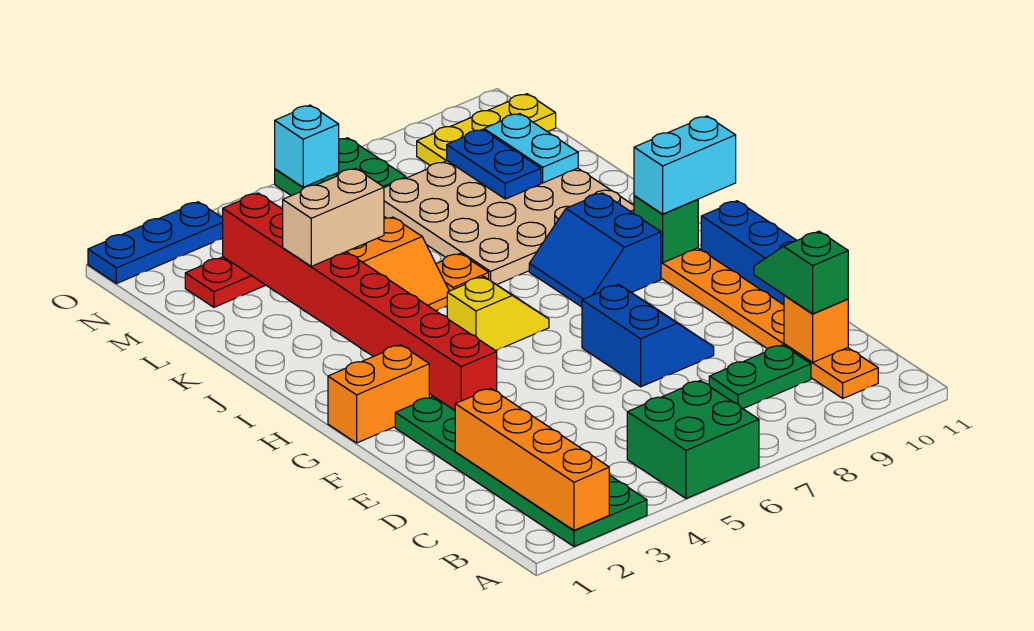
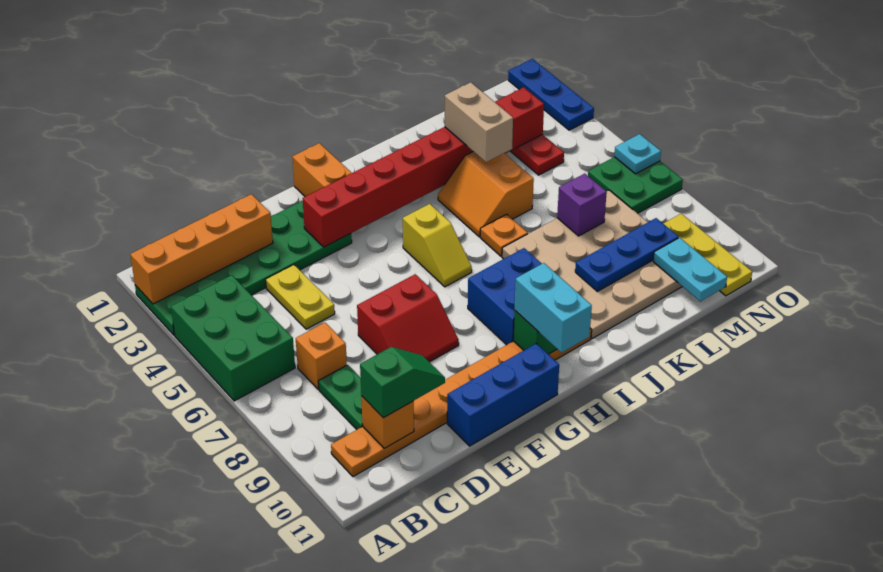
green 2x2 brick [627,381,759,498] -> green 2x3 brick [171,275,295,401]
none -> orange 1x1 brick [296,323,347,389]
none -> yellow 1x2 plate [266,265,335,329]
blue 2x2 slope [582,284,714,387] -> red 2x2 slope [357,274,459,362]
blue 2x2 slope [529,193,661,307] -> blue 2x2 brick [468,248,542,345]
none -> purple 1x1 brick [557,174,607,236]
blue 1x2 plate [447,129,541,199] -> blue 1x3 plate [575,218,679,291]
cyan 1x2 plate [484,113,578,183] -> cyan 1x2 plate turned to [653,238,727,301]
cyan 1x1 brick [275,105,339,187] -> cyan 1x1 plate [614,134,661,174]

